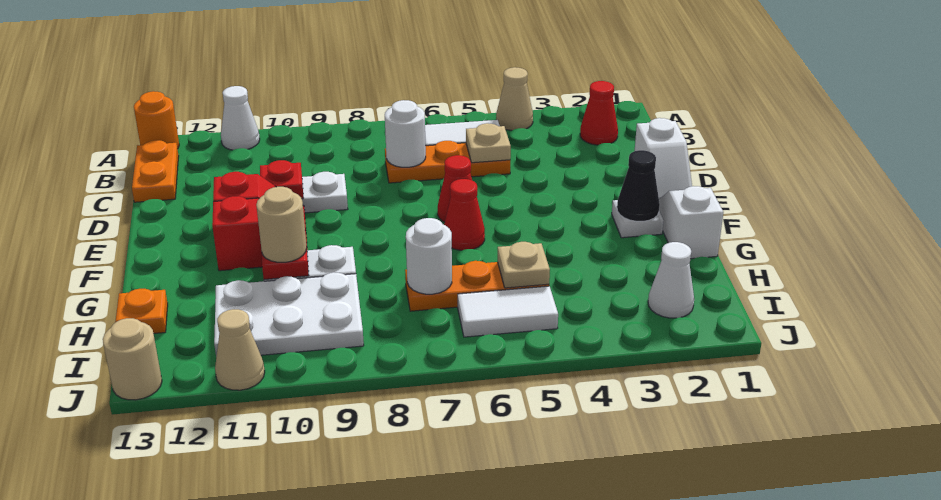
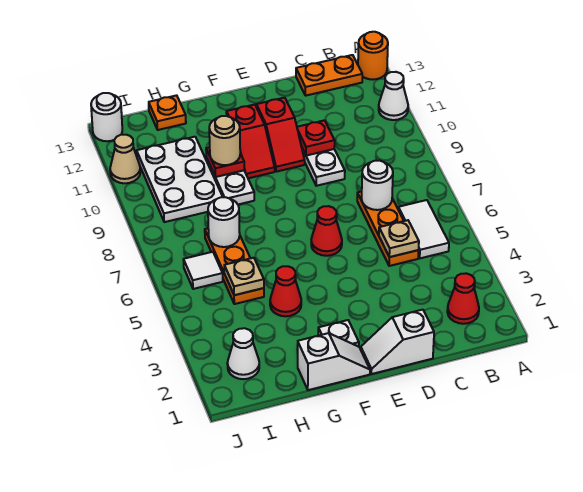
tan 1x1 cone [496,67,533,131] -> none
black 1x1 cone [617,150,660,221] -> none
red 1x1 cone [444,179,485,250] -> red 1x1 cone moved to [270,266,301,316]
white 1x2 tile [458,286,558,337] -> white 1x1 tile [183,252,223,289]
tan 1x1 round brick [103,318,162,400] -> white 1x1 round brick [91,93,122,141]

